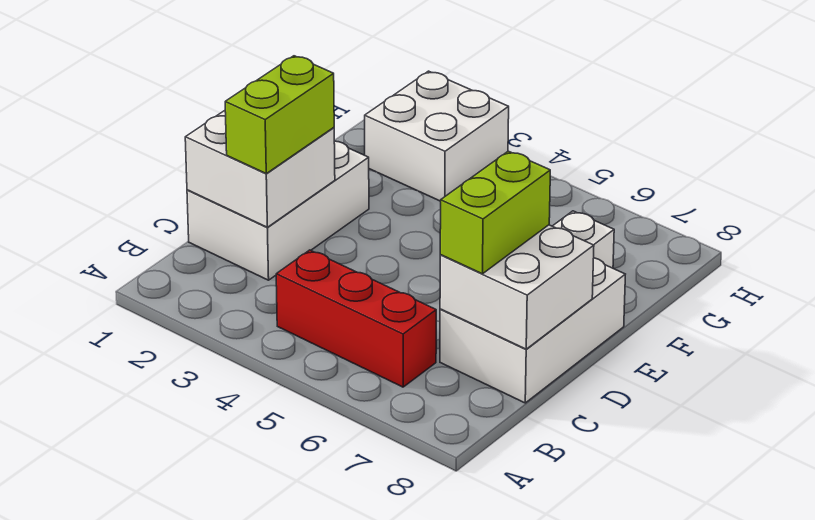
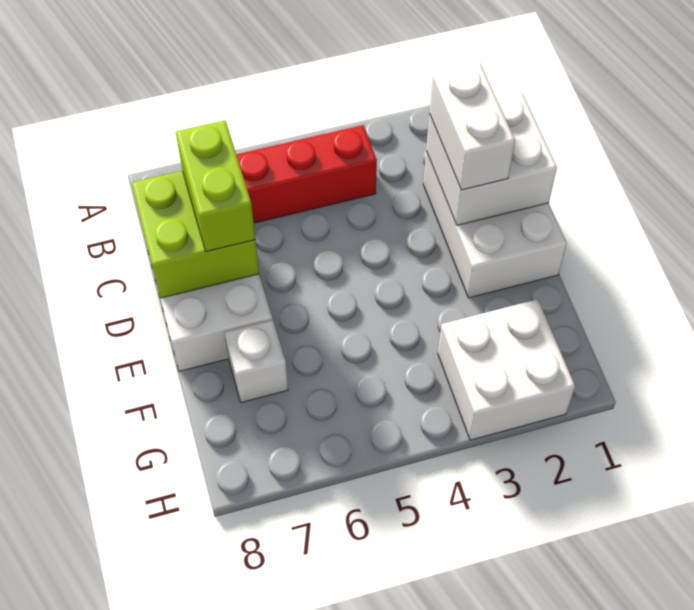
lime 1x2 brick [225,56,334,173] -> white 1x2 brick [429,63,515,190]
white 2x2 brick [440,225,594,349] -> lime 2x2 brick [132,171,259,298]

